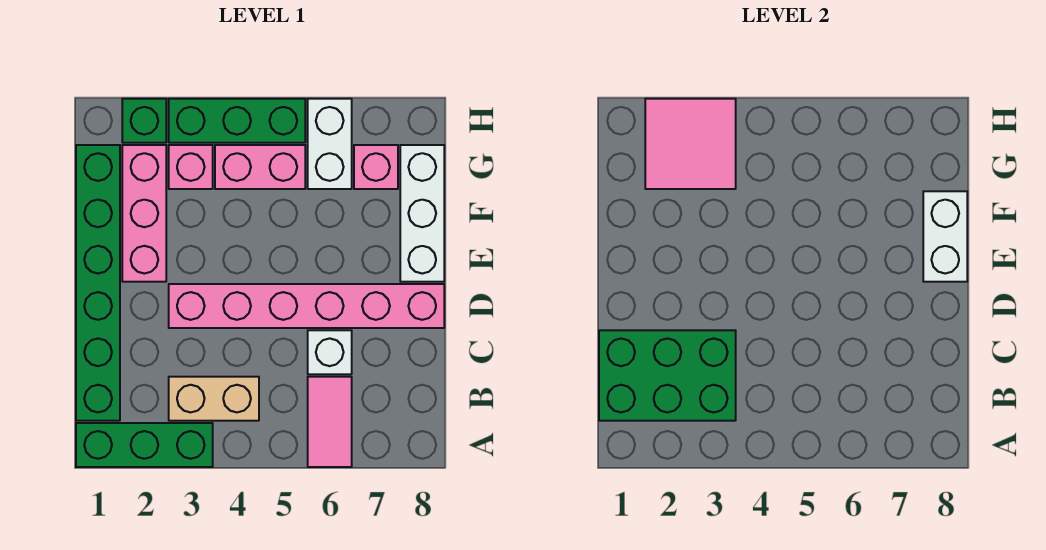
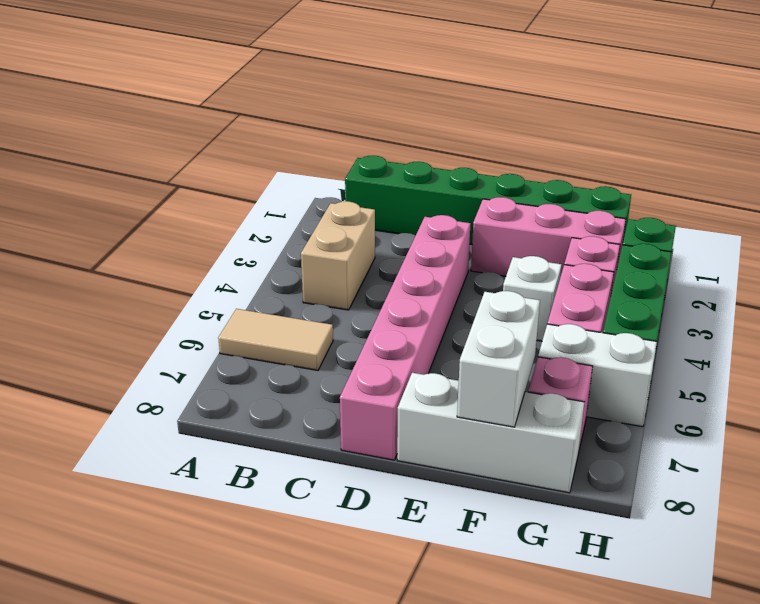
green 1x3 brick [76,423,213,467] -> none
pink 1x2 tile [308,377,352,467] -> tan 1x2 tile [218,309,333,370]
green 2x3 brick [599,330,736,421] -> none
white 1x1 brick [308,330,352,374] -> white 1x1 brick moved to [503,256,562,341]
white 1x2 brick [923,191,967,282] -> white 1x2 brick turned to [457,291,540,427]
pink 2x2 tile [645,99,736,189] -> none

